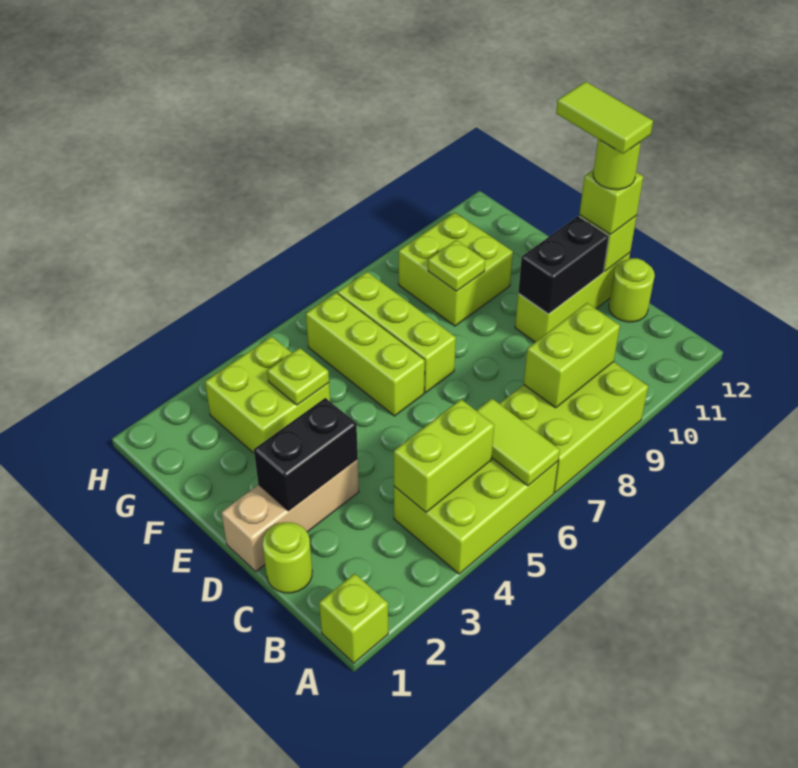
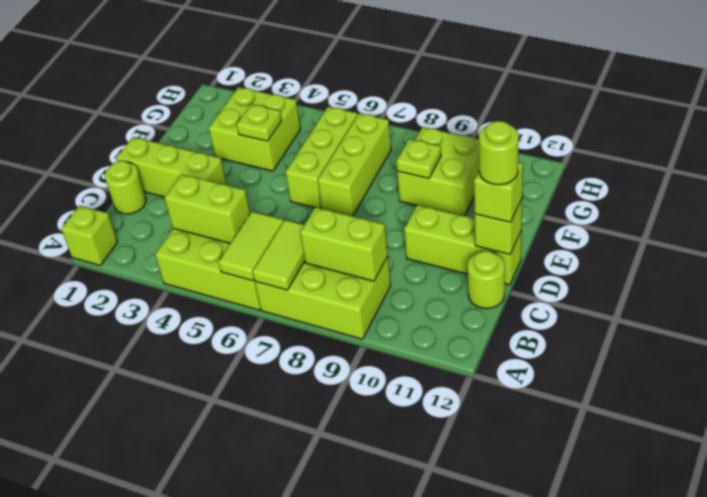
tan 1x3 brick [221,459,359,572] -> lime 1x3 brick [117,137,227,197]
black 1x2 brick [254,398,358,511] -> none
black 1x2 brick [518,216,609,314] -> none
lime 1x2 tile [556,81,653,154] -> lime 1x2 tile moved to [253,220,305,290]

